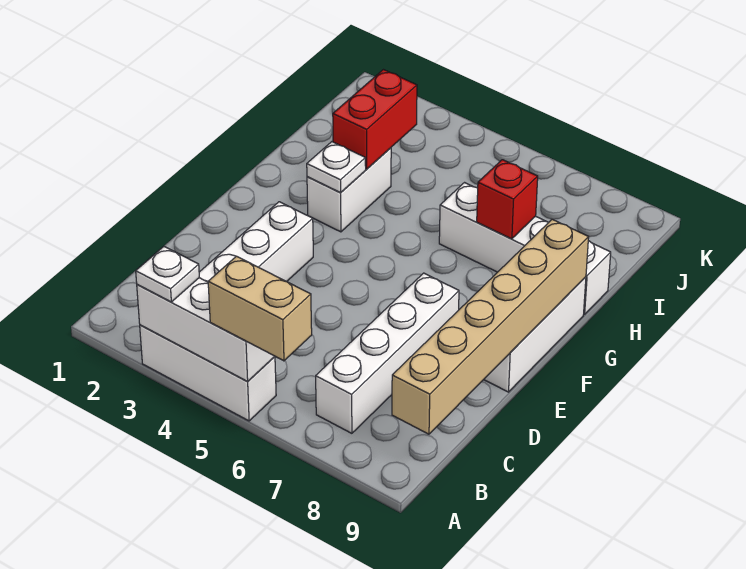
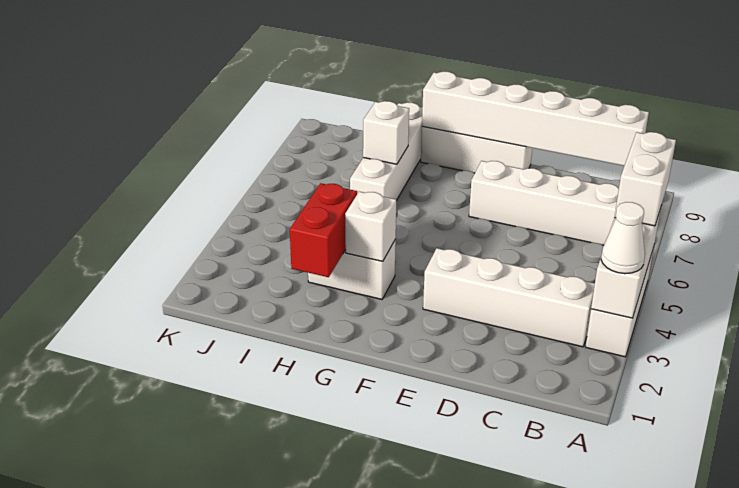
white 1x1 plate [136,247,199,302] -> white 1x1 cone [601,202,645,274]
tan 1x2 brick [208,256,312,361] -> white 1x2 brick [615,132,676,226]
tan 1x6 brick [392,219,589,434] -> white 1x6 brick [422,72,649,166]
white 1x1 plate [307,142,366,193] -> white 1x1 brick [345,192,396,261]
red 1x2 brick [333,70,417,169] -> red 1x2 brick turned to [290,183,357,277]
red 1x1 brick [477,160,538,239] -> white 1x1 brick [363,101,409,164]

